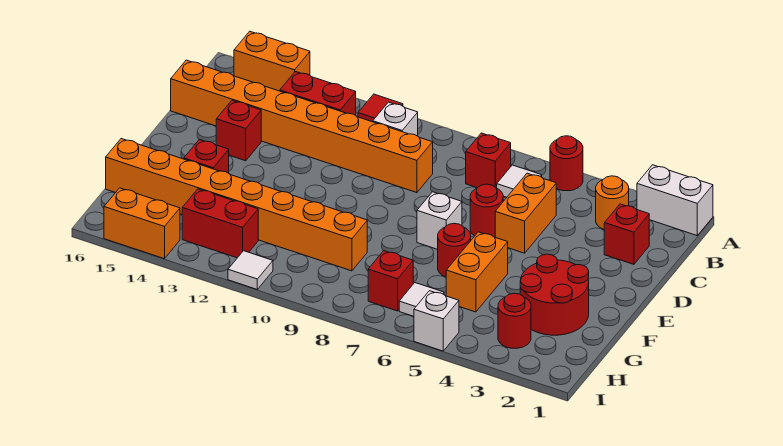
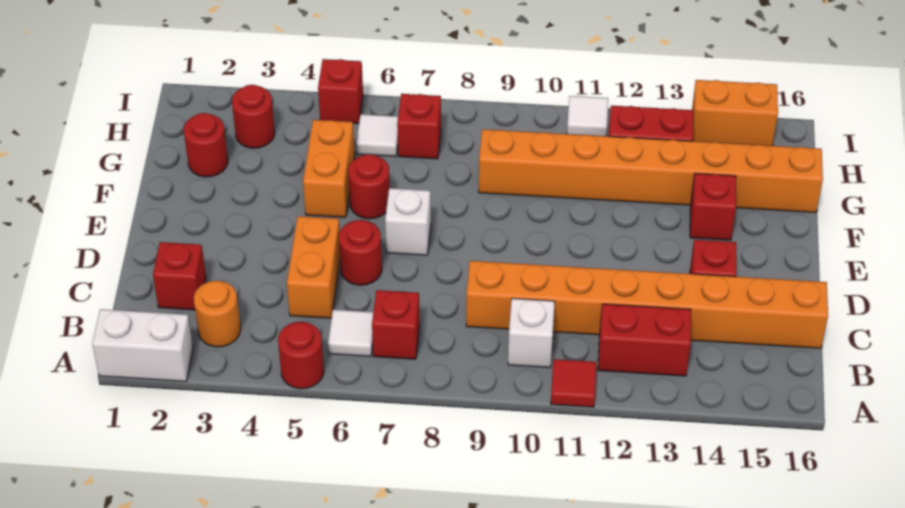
orange 1x2 brick [234,31,310,91] -> none
red 2x2 round brick [520,254,589,335] -> red 1x1 round brick [184,113,228,177]
white 1x1 brick [414,291,459,351] -> red 1x1 brick [318,59,363,124]

